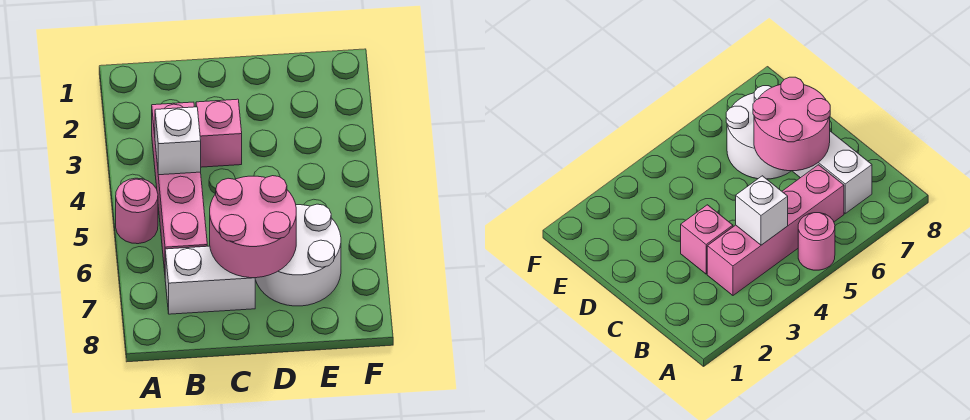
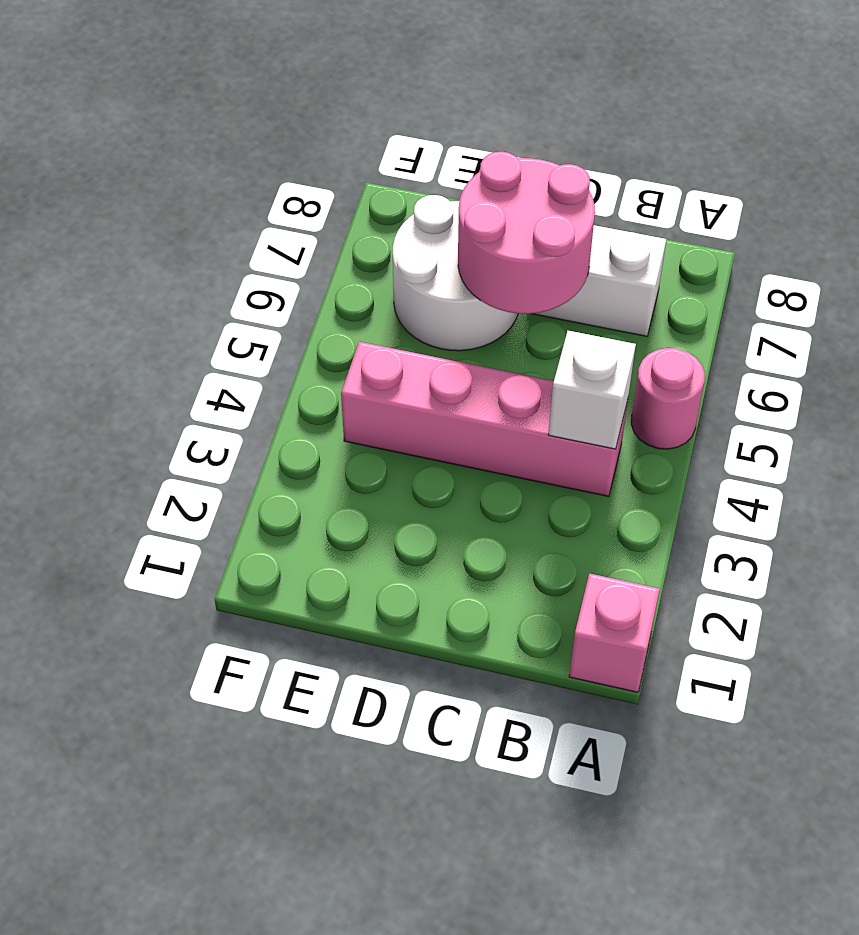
pink 1x4 brick [152,102,207,272] -> pink 1x4 brick turned to [341,342,628,496]
pink 1x1 brick [196,99,242,167] -> pink 1x1 brick moved to [569,573,660,692]

